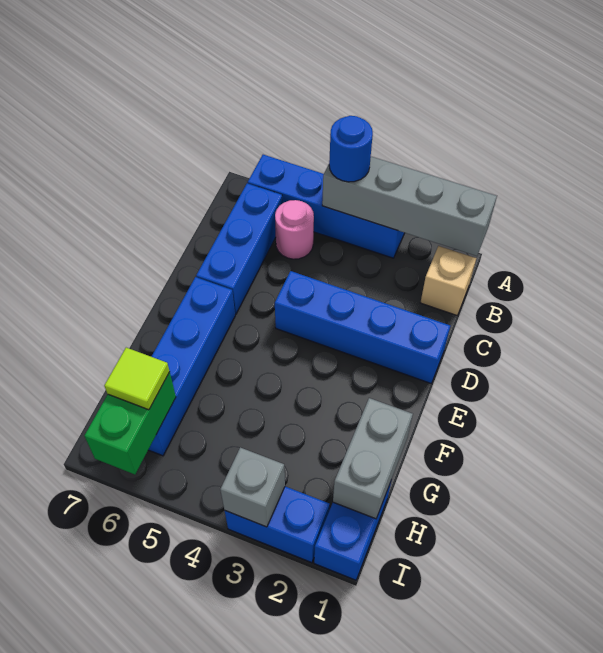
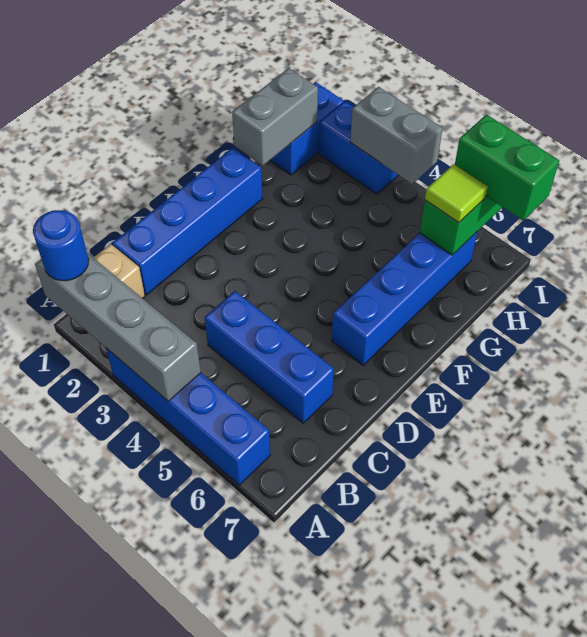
blue 1x1 round brick [329,116,373,182] -> blue 1x1 round brick moved to [33,210,89,281]
pink 1x1 round brick [275,200,314,259] -> none
blue 1x3 brick [196,183,282,314] -> blue 1x3 brick turned to [205,291,334,423]
blue 1x4 brick [275,271,450,383] -> blue 1x4 brick turned to [113,148,262,295]
grey 1x1 brick [220,447,285,527] -> grey 1x2 brick [350,87,443,184]
none -> green 1x2 brick [455,115,559,220]

